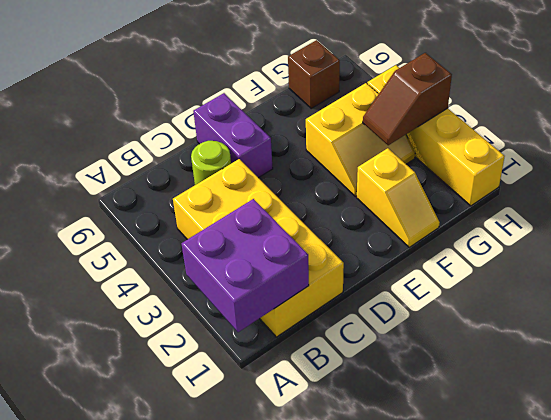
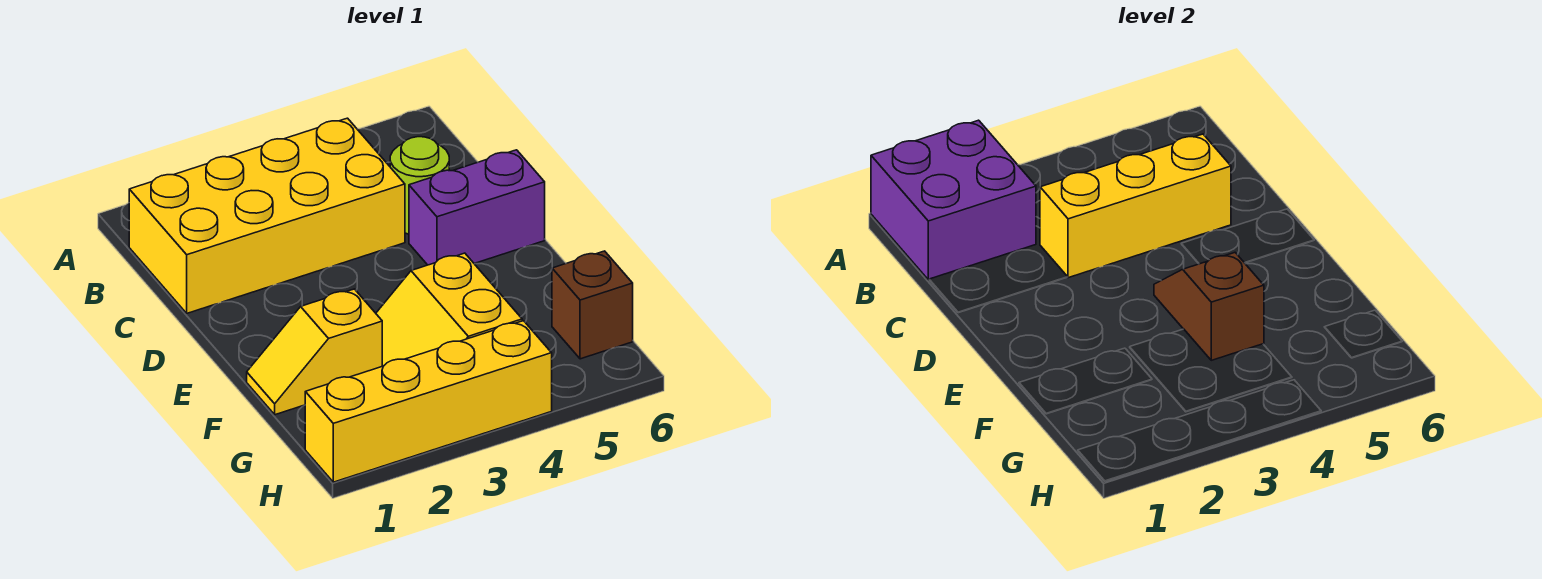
none -> yellow 1x3 brick [1040,134,1231,278]
brown 1x2 slope [363,53,452,145] -> brown 1x2 slope moved to [1154,253,1264,360]

